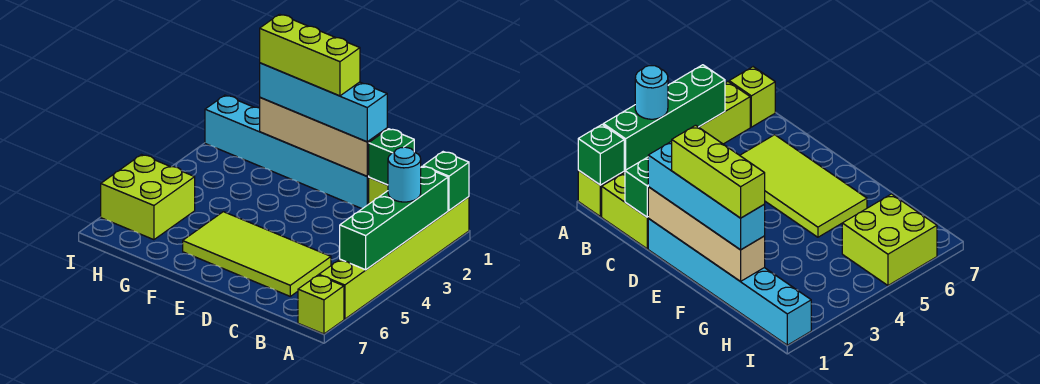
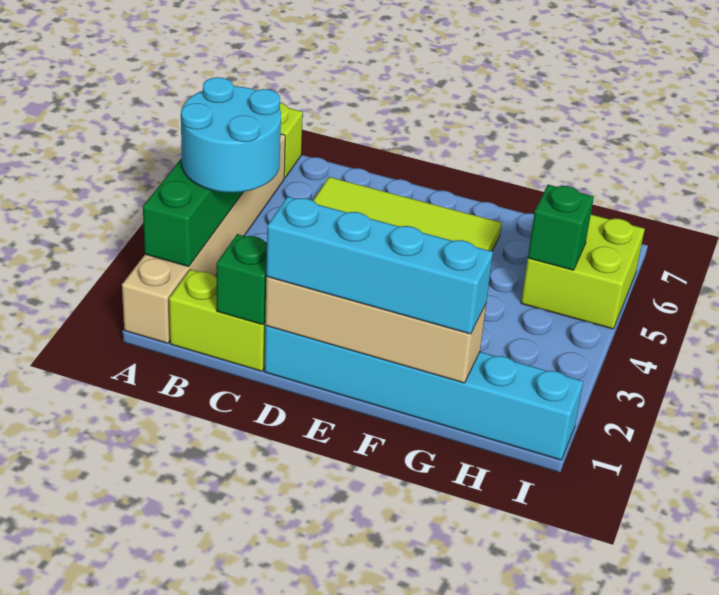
lime 1x6 brick [319,197,469,319] -> tan 1x6 brick [122,134,285,343]
green 1x1 brick [423,152,469,210] -> green 1x1 brick moved to [528,185,594,270]
cyan 1x1 round brick [388,147,421,202] -> cyan 2x2 round brick [181,77,281,193]
lime 1x3 brick [260,14,360,96] -> none

